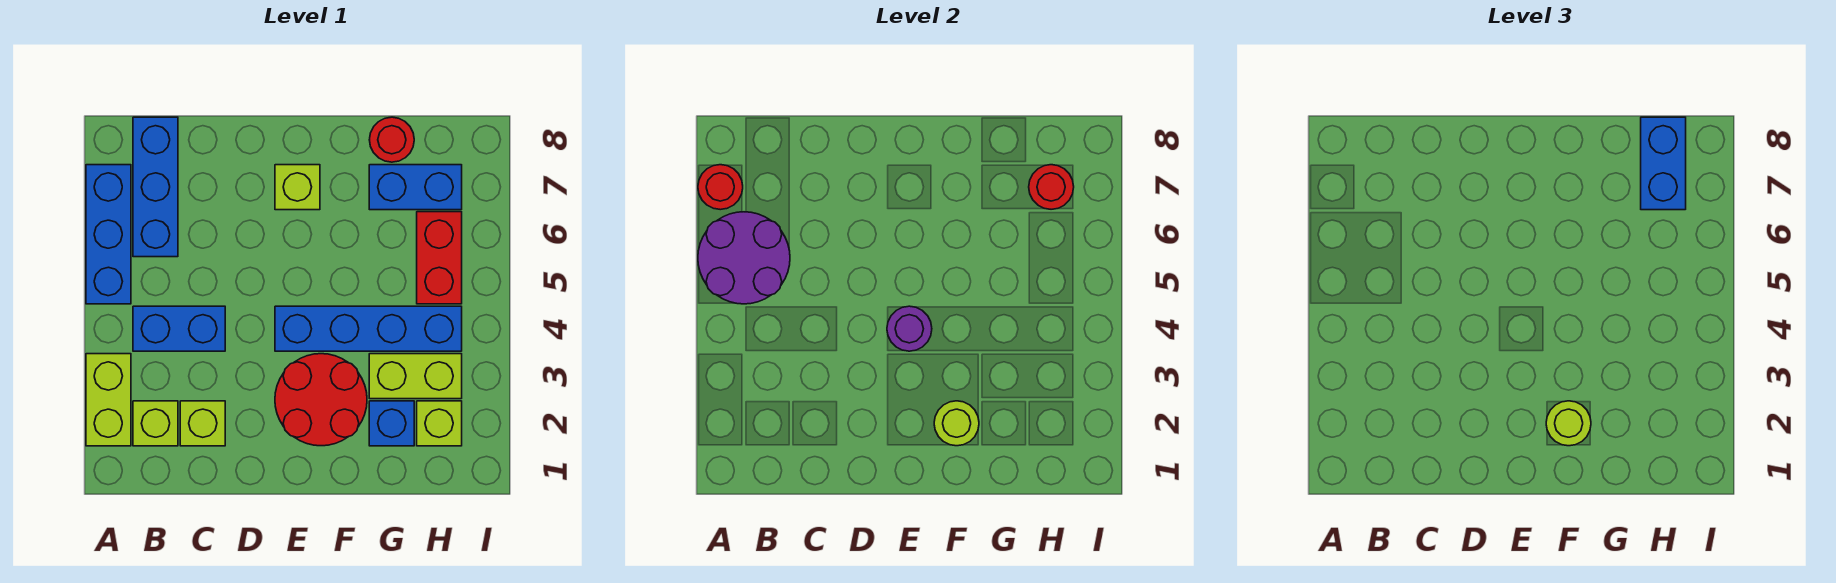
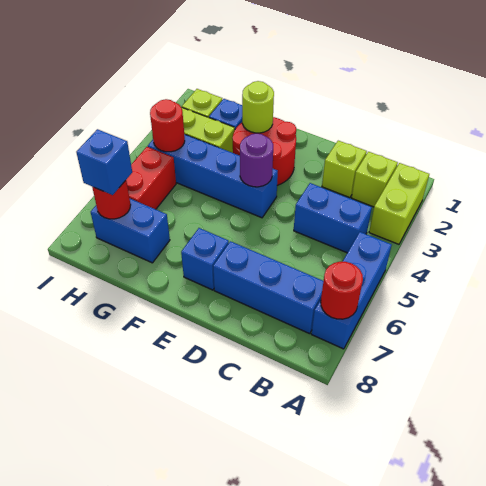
purple 2x2 round brick [698,212,790,304] -> none
blue 1x3 brick [133,117,178,257] -> blue 1x3 brick turned to [213,241,323,334]
lime 1x1 brick [275,165,320,210] -> blue 1x1 brick [181,228,229,290]
lime 1x1 round brick [1546,401,1591,446] -> none
red 1x1 round brick [369,117,414,162] -> red 1x1 round brick moved to [150,99,185,152]
blue 1x2 brick [1641,117,1686,210] -> blue 1x1 brick [76,129,132,195]

